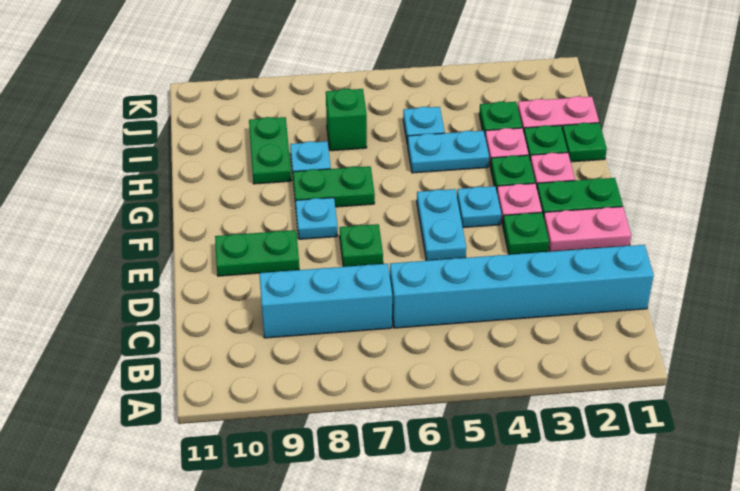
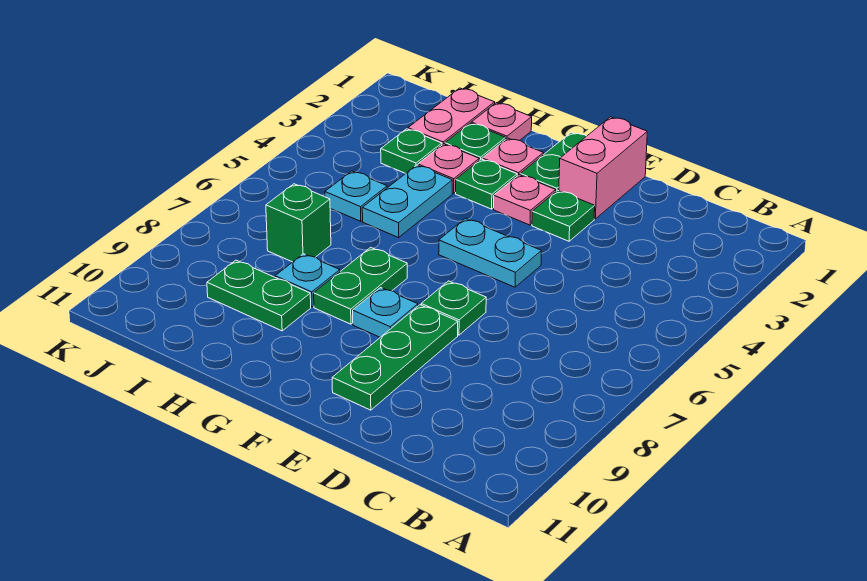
cyan 1x6 brick [390,245,654,328] -> none
cyan 1x3 brick [259,264,392,338] -> none
pink 1x2 plate [544,207,631,252] -> pink 1x2 brick [559,117,647,219]
green 1x2 plate [215,230,299,276] -> green 1x3 plate [332,305,458,410]
cyan 1x1 plate [457,186,501,228] -> none
green 1x1 plate [562,123,607,162] -> pink 1x1 plate [472,103,532,141]

